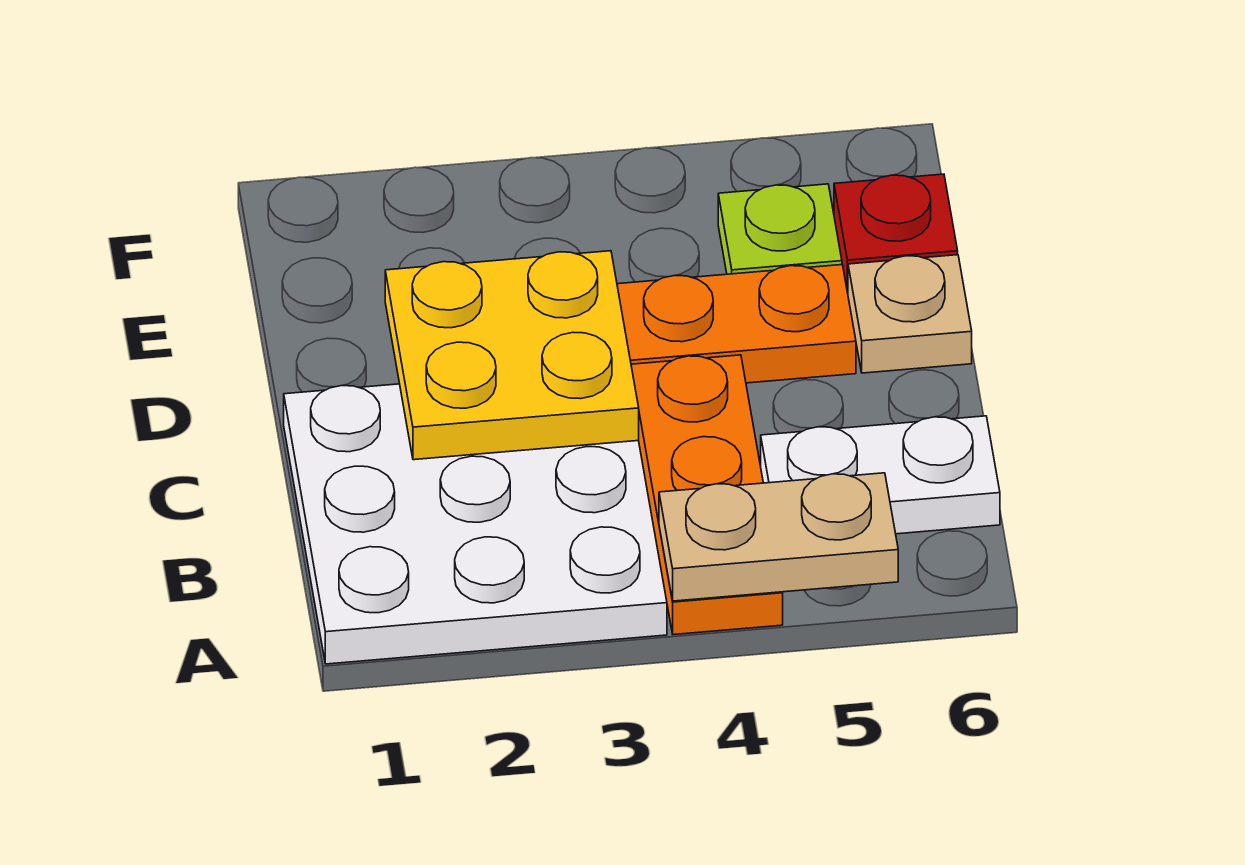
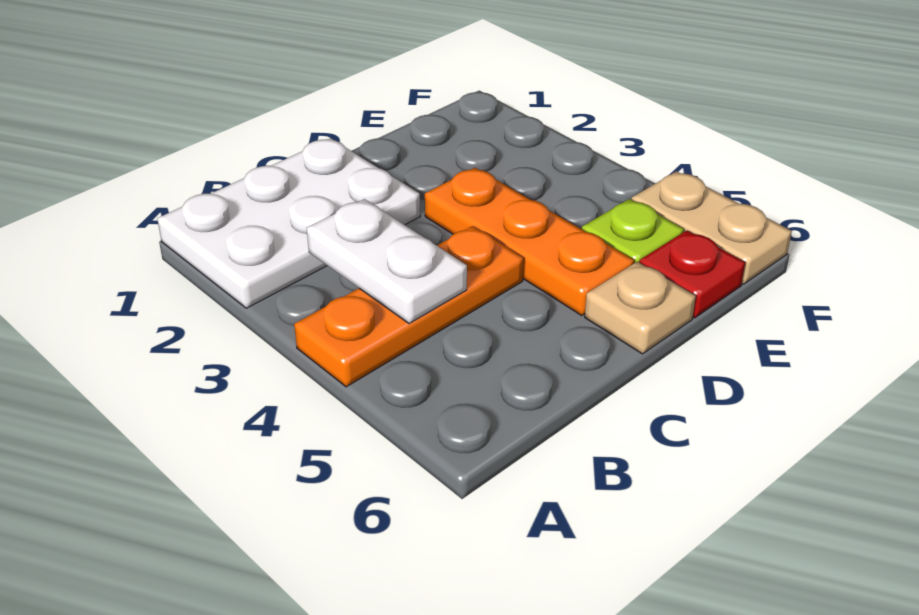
white 3x3 plate [284,384,667,664] -> white 2x3 plate [157,138,420,308]
tan 1x2 plate [659,473,898,601] -> tan 1x2 plate moved to [632,171,792,284]
white 1x2 plate [761,416,1000,534] -> white 1x2 plate moved to [307,199,467,323]
yellow 2x2 plate [385,251,639,460] -> none

